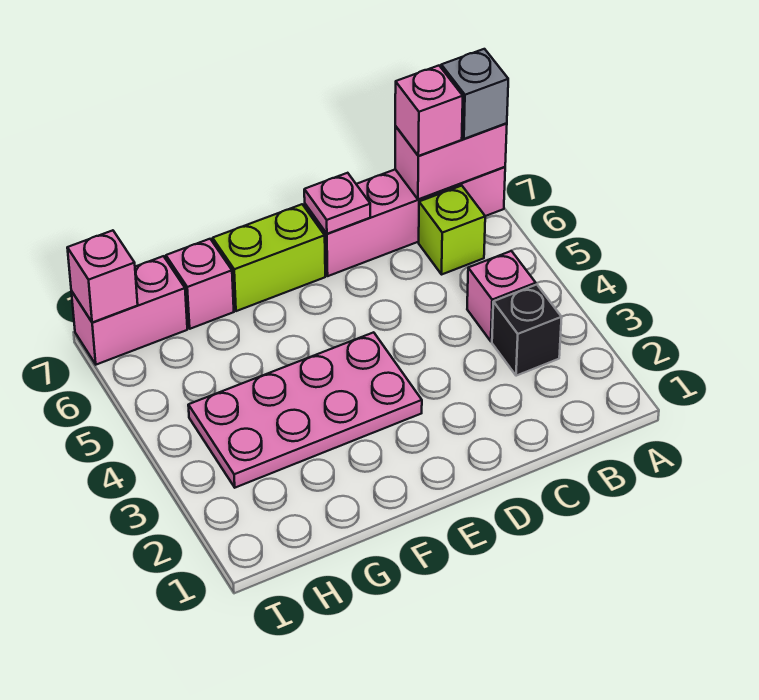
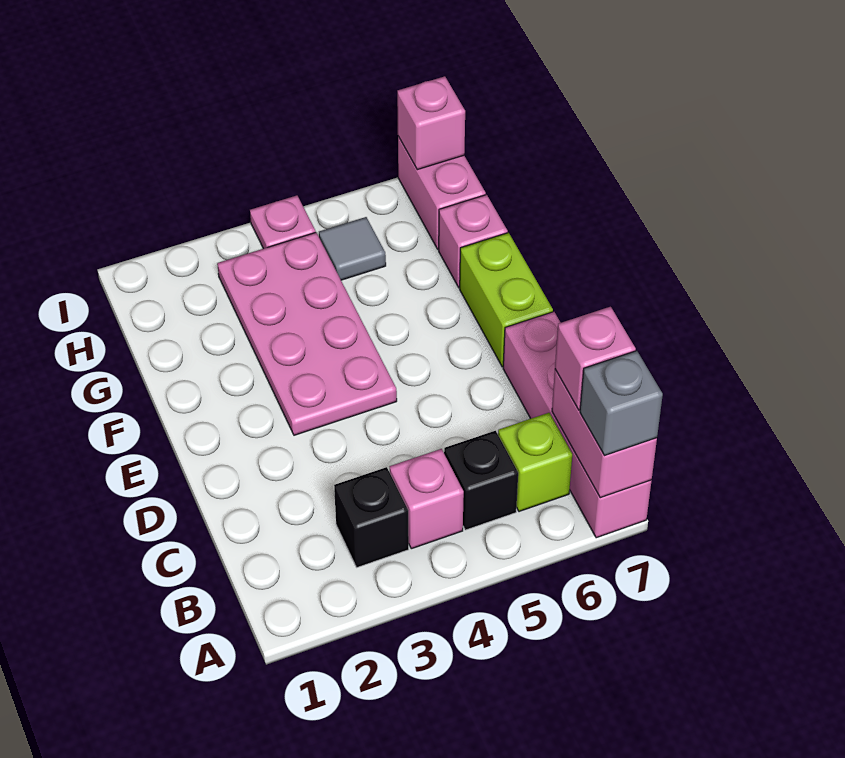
none -> black 1x1 brick [444,431,518,530]
pink 1x1 plate [304,173,370,234] -> pink 1x1 plate moved to [250,195,316,249]
none -> grey 1x1 tile [319,217,386,280]

